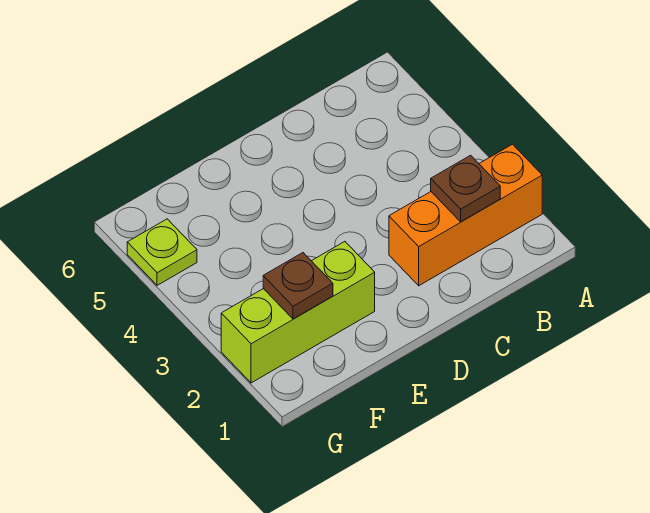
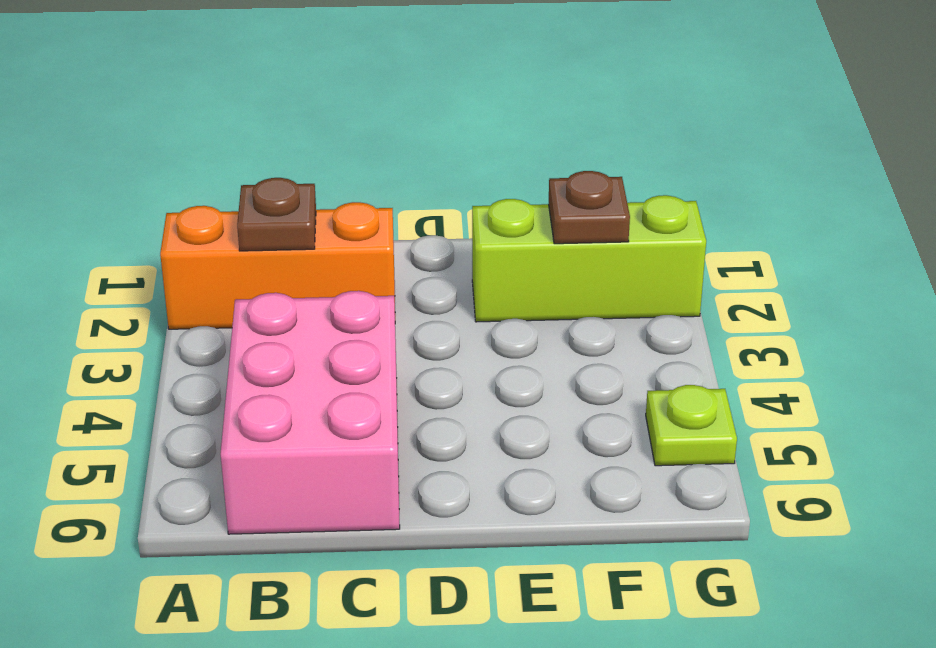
none -> pink 2x3 brick [221,291,400,534]

